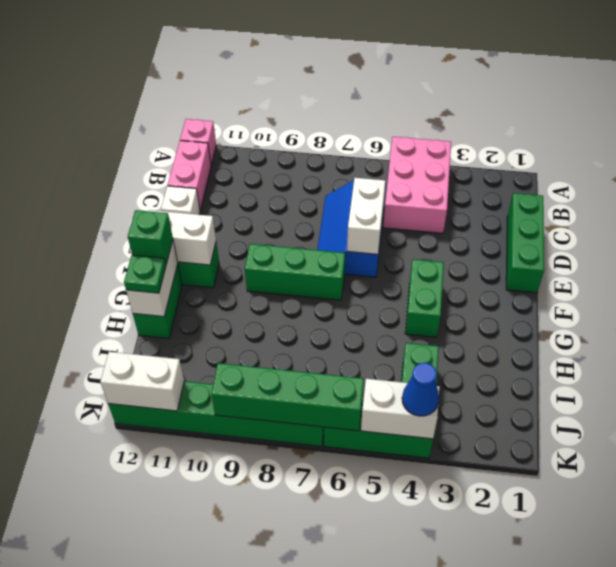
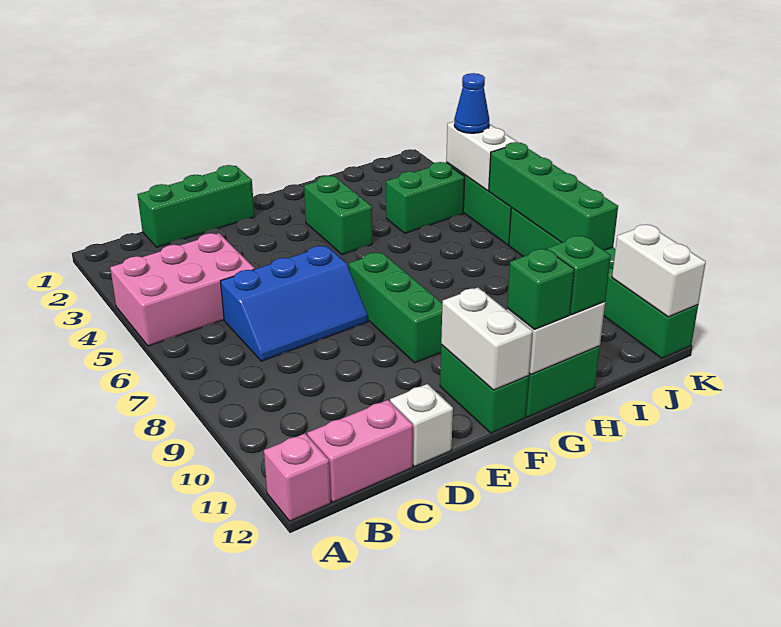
white 1x2 brick [347,178,385,254] -> none
green 1x2 brick [405,259,444,337] -> green 1x2 brick turned to [304,175,372,255]
green 1x1 plate [124,255,166,293] -> green 1x1 brick [547,235,611,315]

